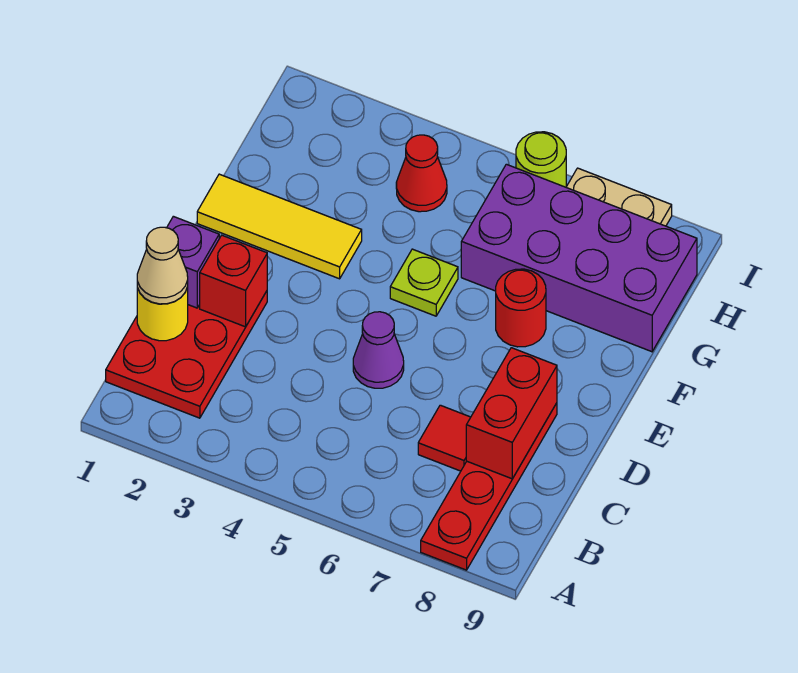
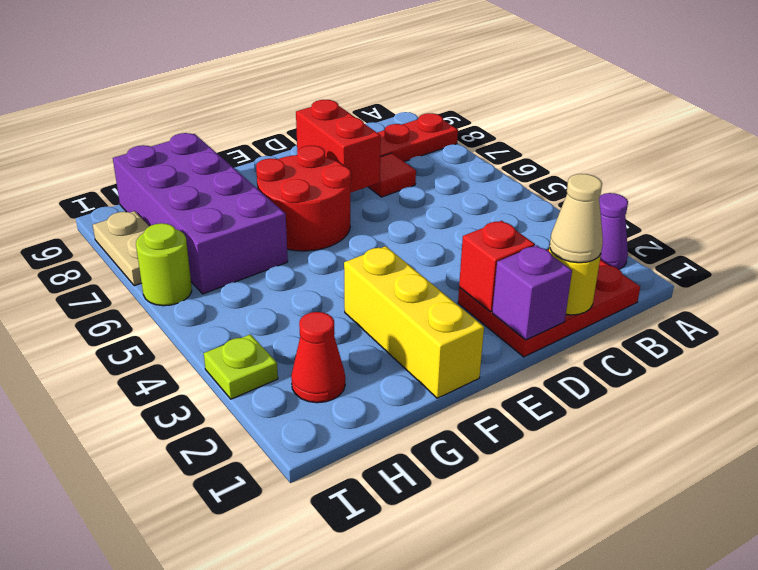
red 1x2 brick [466,348,557,479] -> red 1x2 brick turned to [296,100,381,193]
purple 1x1 cone [353,312,404,388] -> purple 1x1 cone moved to [599,193,628,269]
yellow 1x3 tile [197,174,362,279] -> yellow 1x3 brick [344,246,484,398]
lime 1x1 plate [390,249,458,316] -> lime 1x1 plate moved to [204,334,278,399]
red 1x1 round brick [496,269,546,347] -> red 2x2 round brick [256,146,351,251]
red 1x1 cone [396,135,447,212] -> red 1x1 cone moved to [291,312,345,403]

